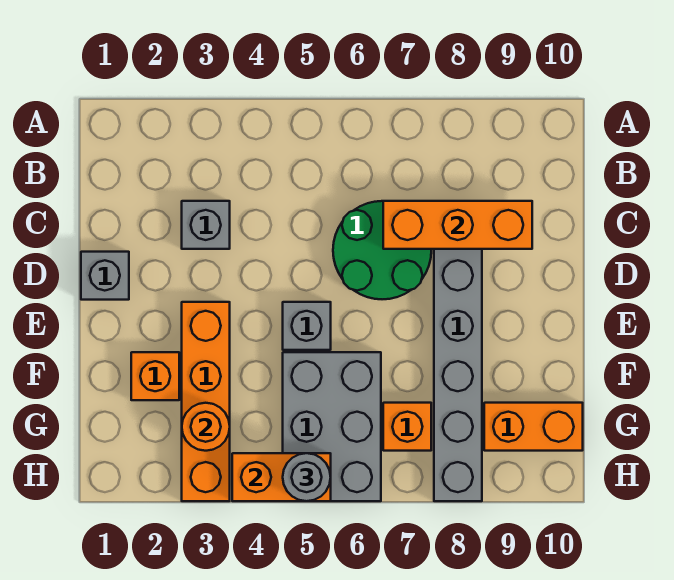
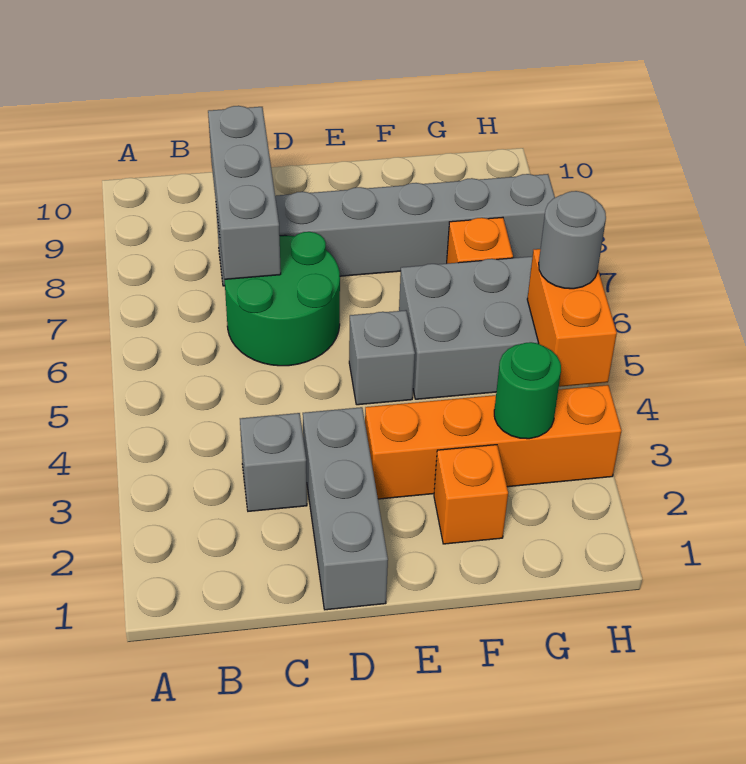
orange 1x3 brick [383,201,532,249] -> grey 1x3 brick [208,106,281,279]
grey 1x1 brick [81,252,129,300] -> grey 1x3 brick [303,407,388,610]
orange 1x1 round brick [182,403,230,451] -> green 1x1 round brick [494,342,561,439]
orange 1x2 brick [484,403,583,451] -> none

